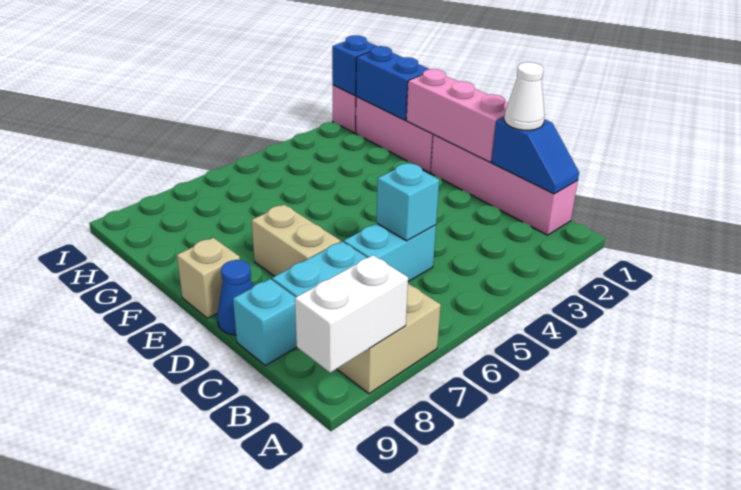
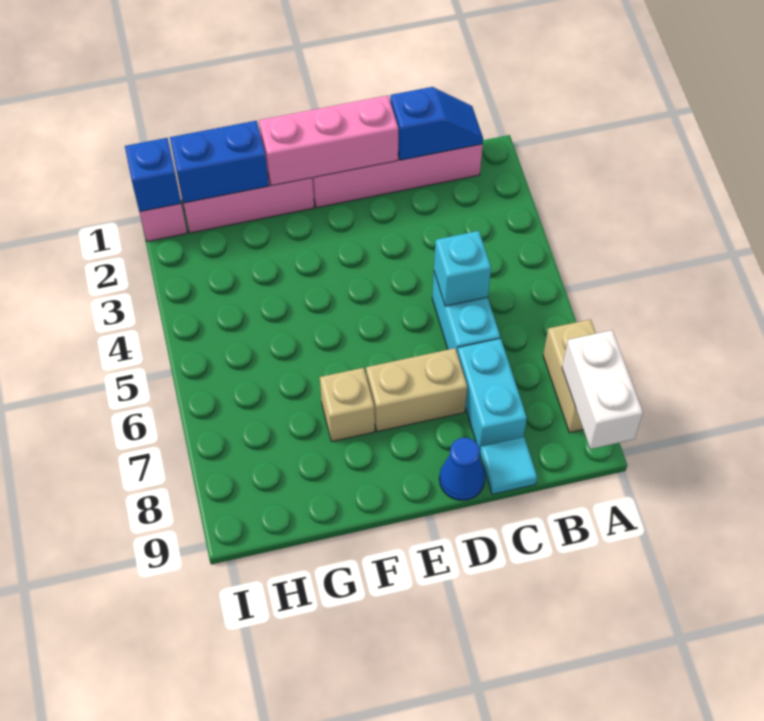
white 1x1 cone [504,62,545,130] -> none
cyan 1x1 brick [233,279,297,365] -> cyan 1x1 tile [480,437,537,494]
tan 1x1 brick [177,238,240,318] -> tan 1x1 brick moved to [320,368,375,441]

